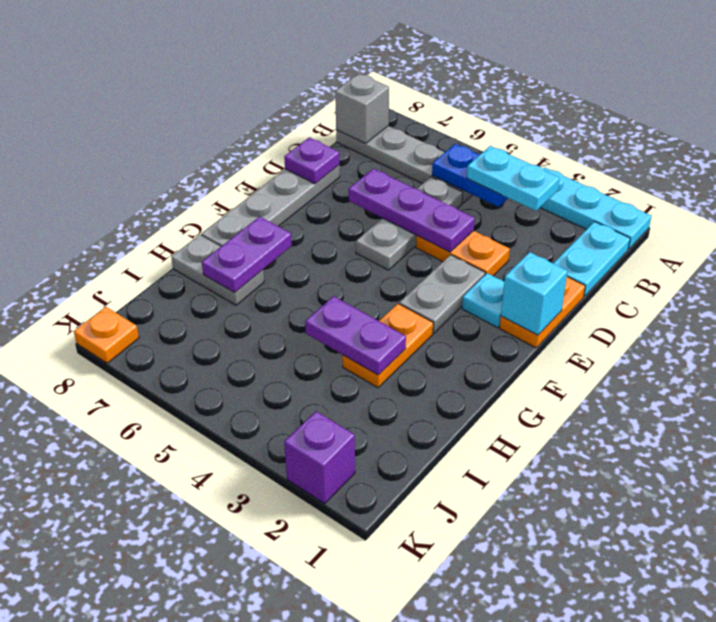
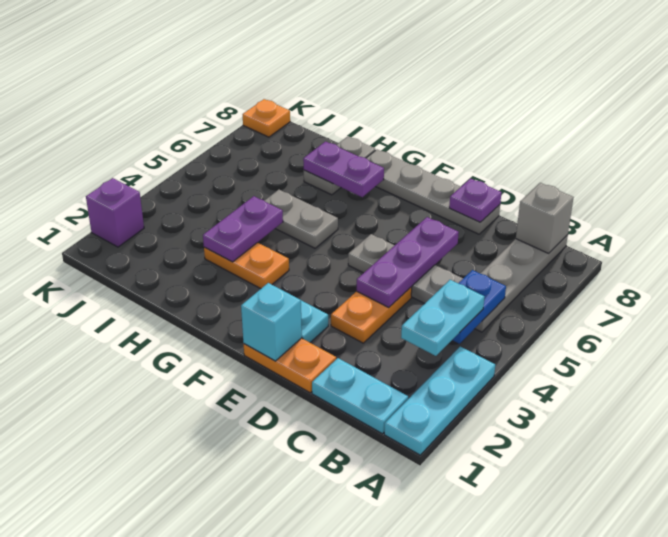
grey 1x2 plate [399,255,485,333] -> grey 1x2 plate moved to [264,190,338,248]

